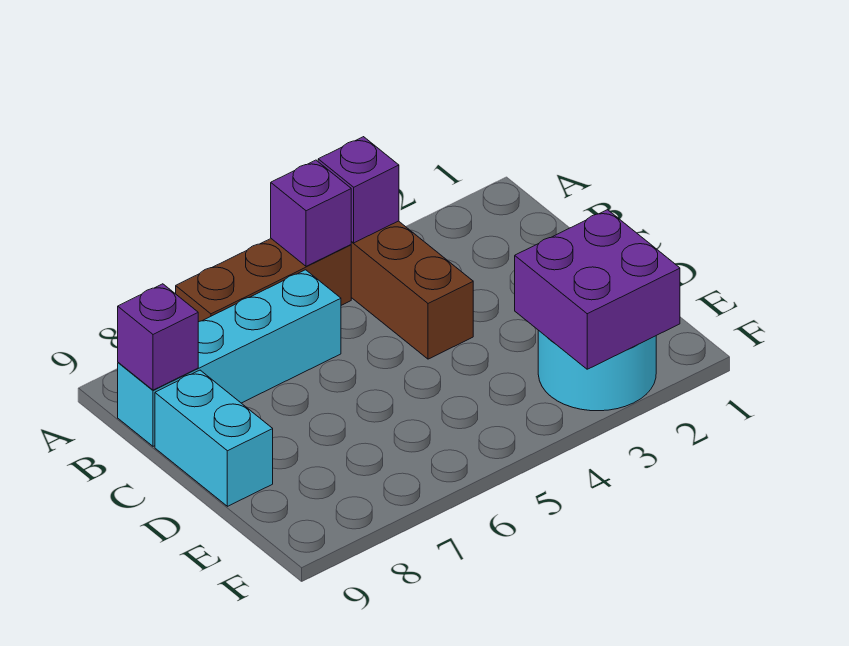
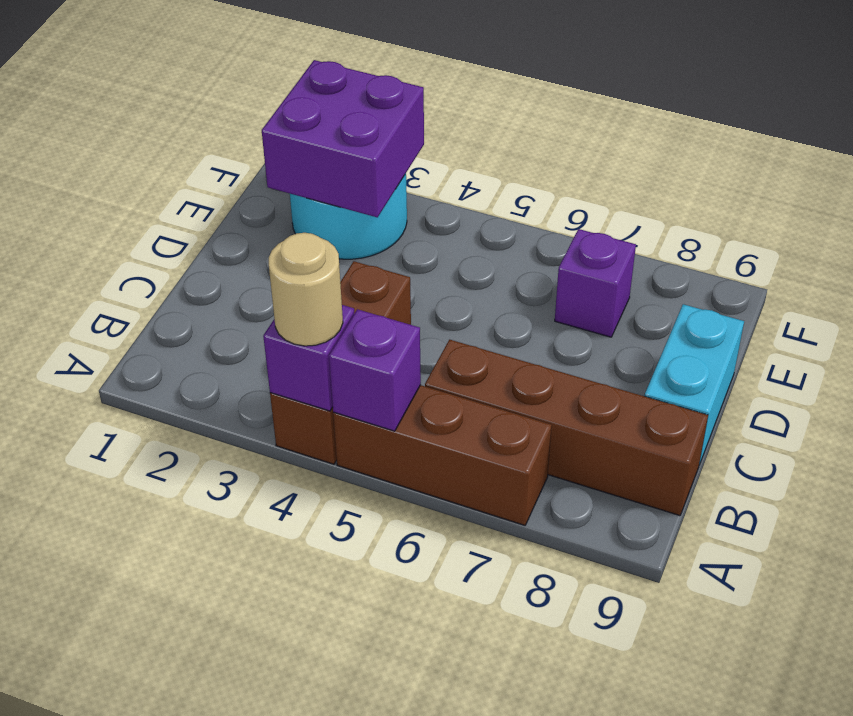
none -> tan 1x1 round brick [269,233,343,346]
cyan 1x4 brick [118,270,341,446] -> brown 1x4 brick [425,340,708,516]
purple 1x1 brick [118,284,198,390] -> purple 1x1 brick moved to [555,229,636,337]

